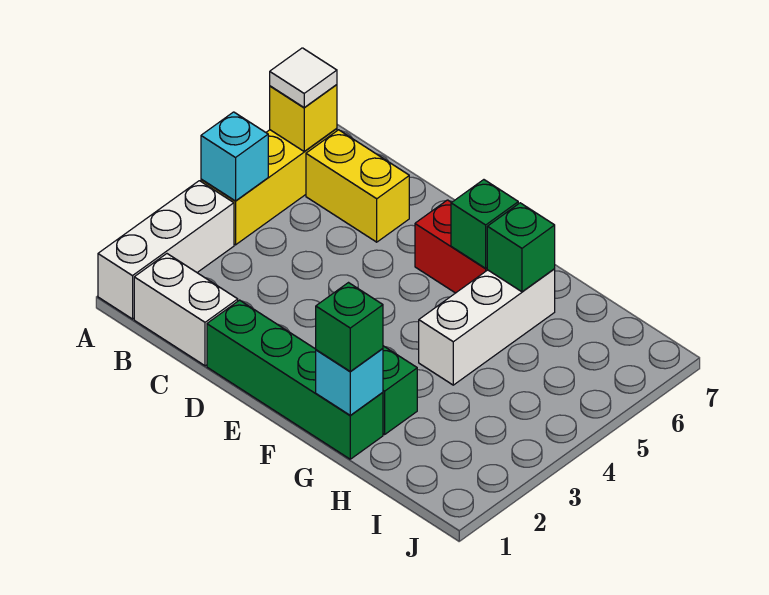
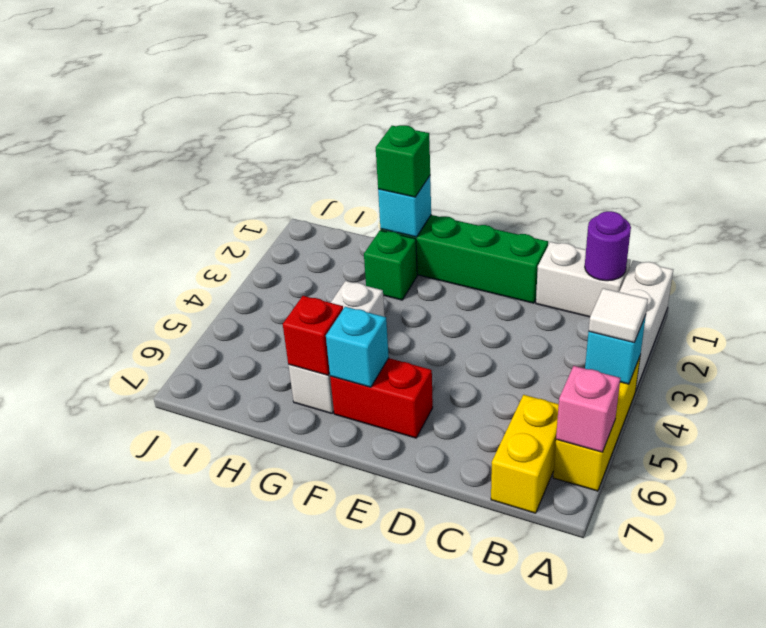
yellow 1x1 brick [270,85,337,151] -> pink 1x1 brick [556,366,620,452]
white 1x1 tile [270,48,337,108] -> white 1x1 tile moved to [589,288,648,342]
none -> purple 1x1 round brick [585,211,631,281]
yellow 1x2 brick [306,130,409,242] -> yellow 1x2 brick turned to [491,395,559,513]
green 1x1 brick [451,180,518,268] -> cyan 1x1 brick [326,307,389,387]
green 1x1 brick [487,203,555,292] -> red 1x1 brick [283,296,343,375]

